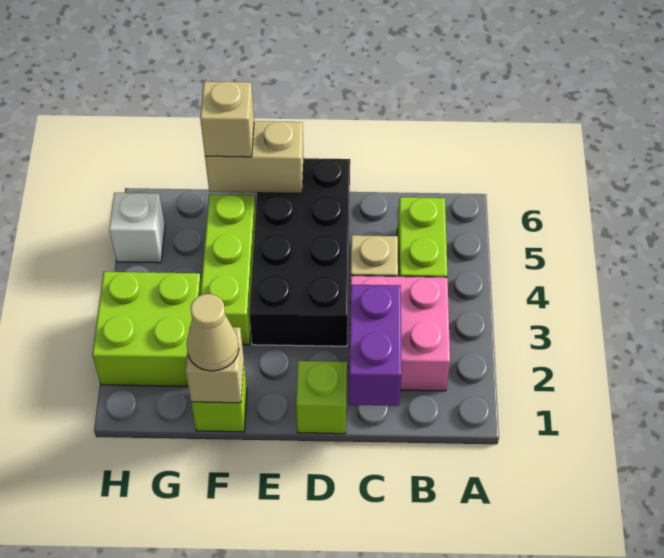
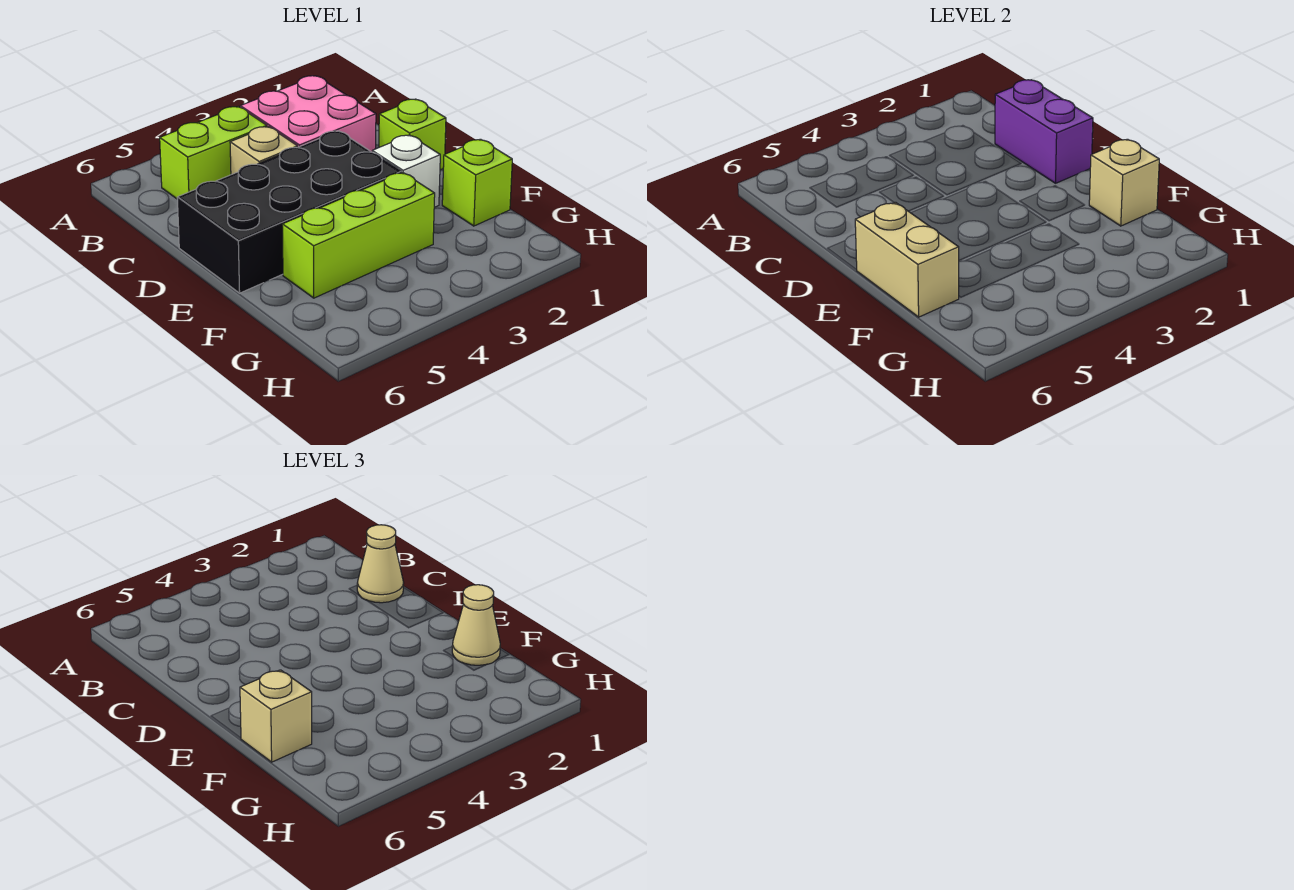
purple 1x2 brick [349,285,402,406] -> purple 1x2 brick turned to [995,80,1093,183]
none -> tan 1x1 cone [357,525,404,603]
lime 2x2 brick [92,272,201,386] -> none
white 1x1 brick [109,193,165,263] -> white 1x1 brick moved to [372,135,440,207]

